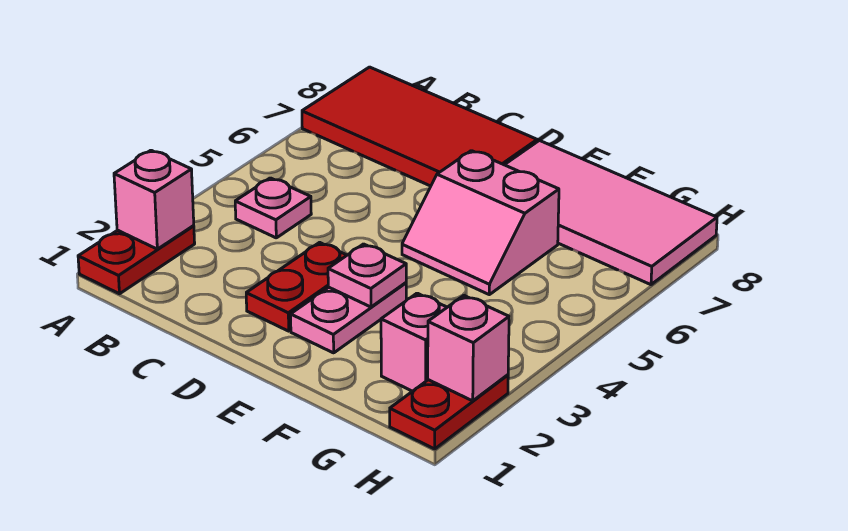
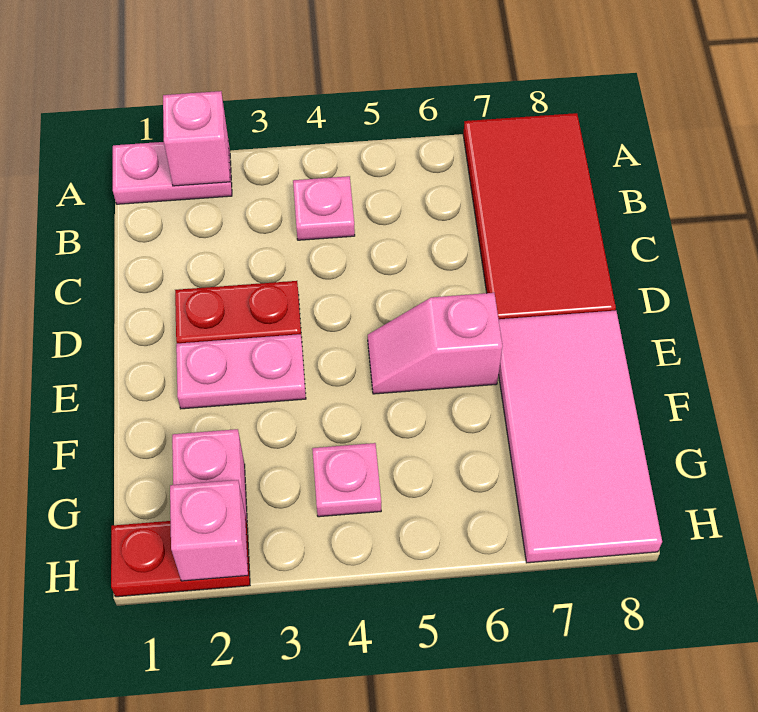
red 1x2 plate [78,226,195,294] -> pink 1x2 plate [113,141,232,204]
pink 1x1 plate [328,244,406,307] -> pink 1x1 plate moved to [312,443,381,517]
pink 2x2 slope [402,151,559,295] -> pink 1x2 slope [368,293,502,394]

